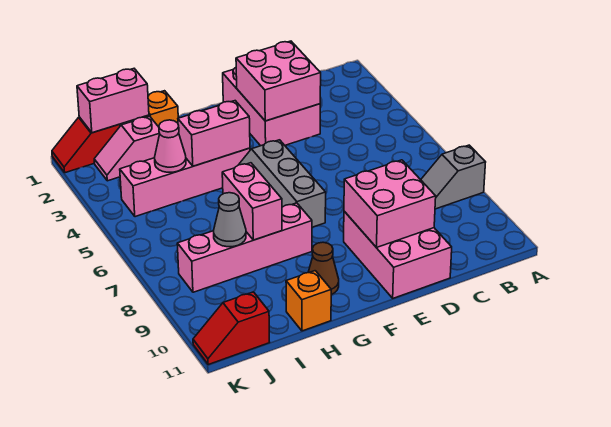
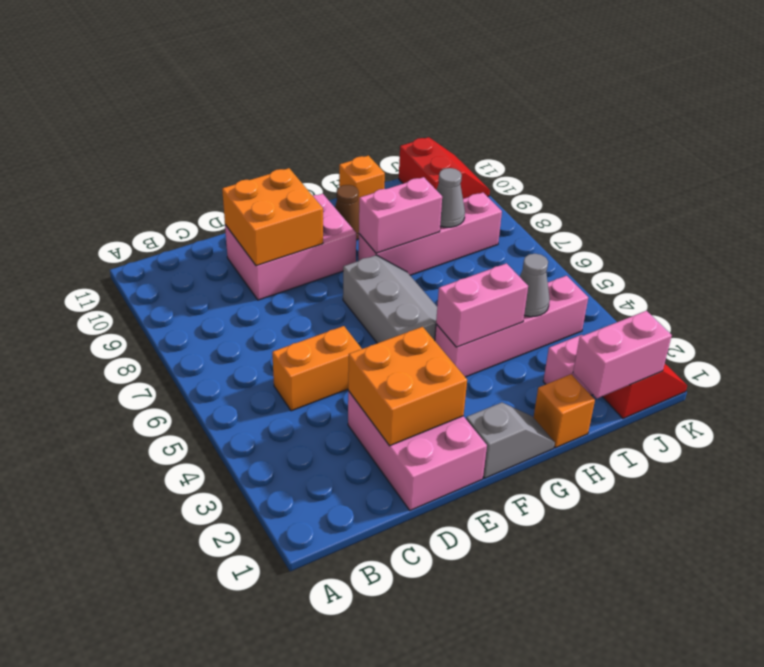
grey 1x2 slope [421,145,486,209] -> grey 1x2 slope moved to [466,402,555,478]
none -> orange 1x2 brick [272,326,362,411]
pink 2x2 brick [236,41,321,121] -> orange 2x2 brick [348,327,467,446]
pink 2x3 brick [344,211,452,298] -> pink 2x3 brick turned to [225,194,356,300]
pink 2x2 brick [344,160,436,248] -> orange 2x2 brick [222,168,323,266]
pink 1x2 brick [222,163,282,240] -> pink 1x2 brick turned to [359,177,442,253]
pink 1x1 cone [155,120,186,172] -> grey 1x1 cone [520,254,550,317]
red 1x2 slope [193,292,270,365] -> red 2x2 slope [399,137,490,199]

